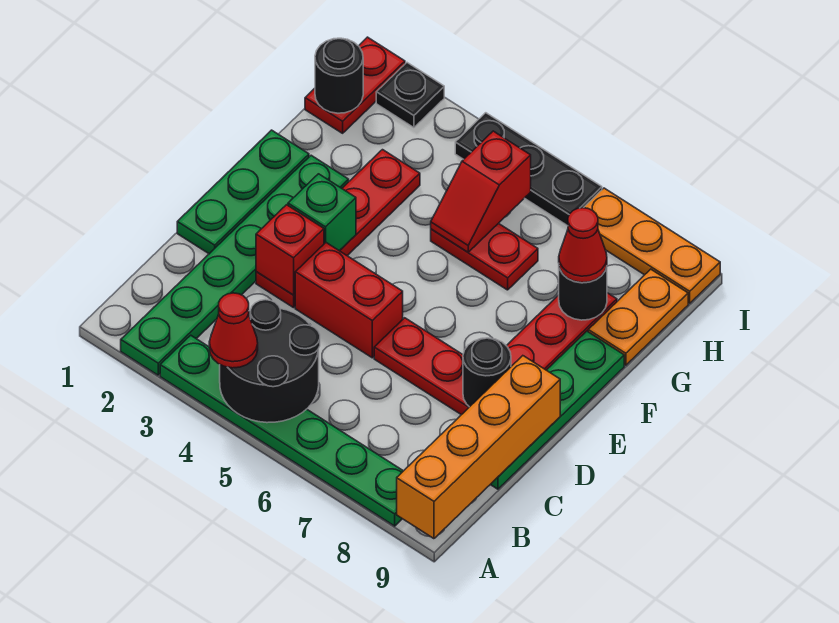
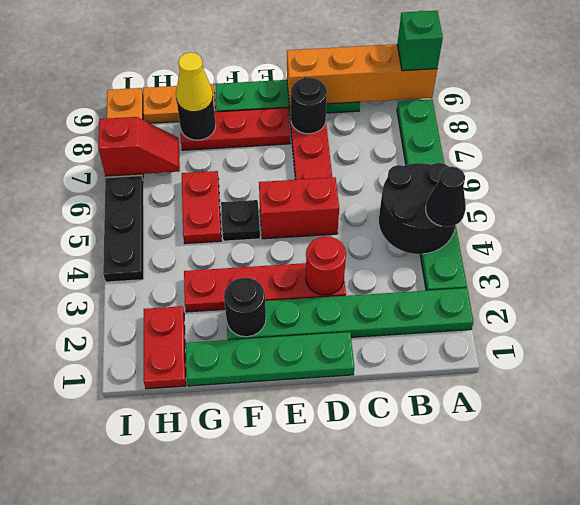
red 1x1 cone [209,293,258,368] -> black 1x1 cone [426,167,466,227]
green 1x3 plate [177,130,309,254] -> green 1x4 plate [186,332,354,386]
red 1x1 brick [256,205,324,295] -> red 1x1 round brick [306,236,346,295]
red 1x2 brick [295,243,403,358] -> red 1x2 brick turned to [259,177,339,239]
green 1x1 brick [288,174,356,251] -> green 1x1 brick moved to [397,11,443,71]
red 1x2 slope [431,131,531,252] -> red 1x2 slope moved to [98,117,180,176]
red 1x1 cone [559,208,607,283] -> yellow 1x1 cone [176,52,213,112]
red 1x2 plate [305,37,405,133] -> red 1x2 plate turned to [144,306,186,389]
black 1x1 round brick [315,38,363,113] -> black 1x1 round brick moved to [224,278,266,337]
black 1x1 plate [376,63,444,128] -> black 1x1 plate moved to [221,200,260,241]

